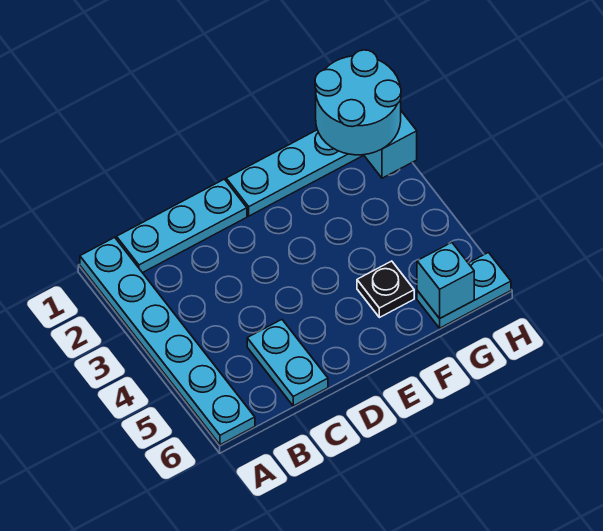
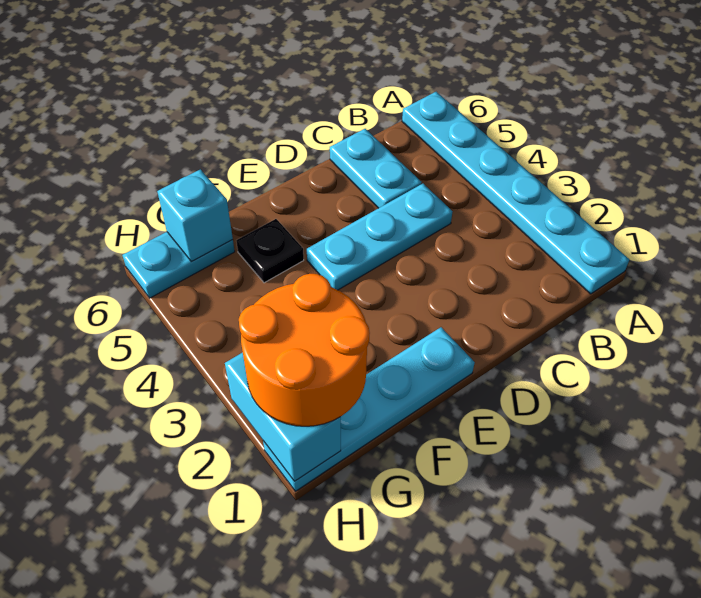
cyan 1x3 plate [117,179,247,273] -> cyan 1x3 plate moved to [307,184,452,290]
cyan 2x2 round brick [315,50,401,155] -> orange 2x2 round brick [239,274,370,426]

